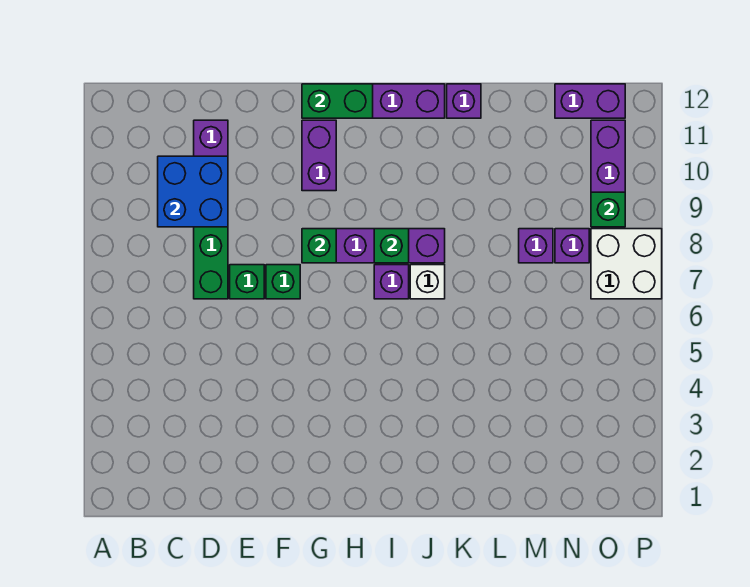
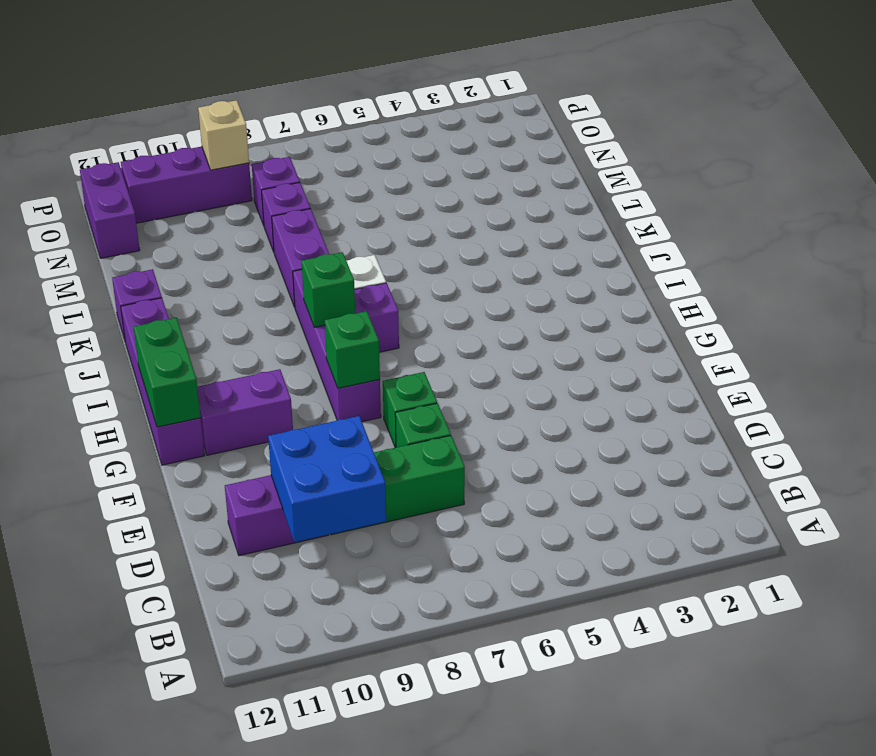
none -> purple 1x2 brick [272,209,329,307]
white 2x2 brick [591,229,662,299] -> none
green 1x1 brick [591,192,625,227] -> tan 1x1 brick [198,100,249,170]

